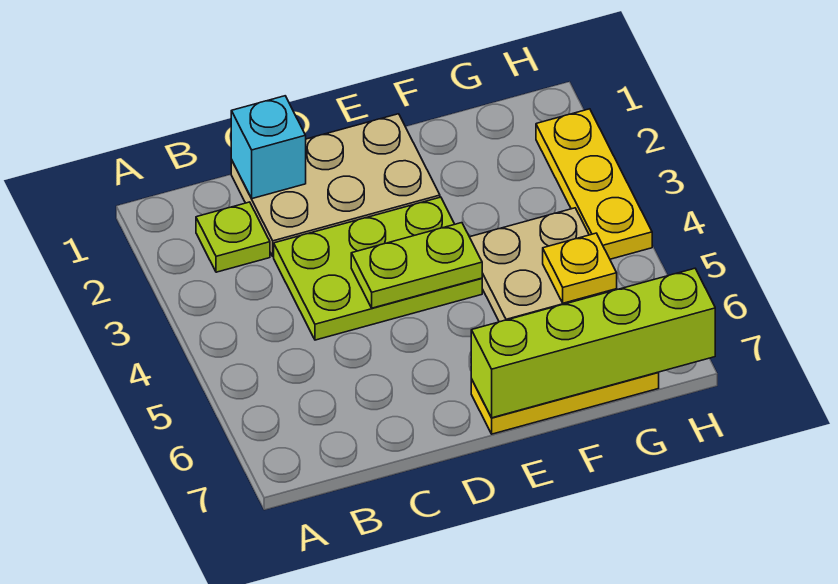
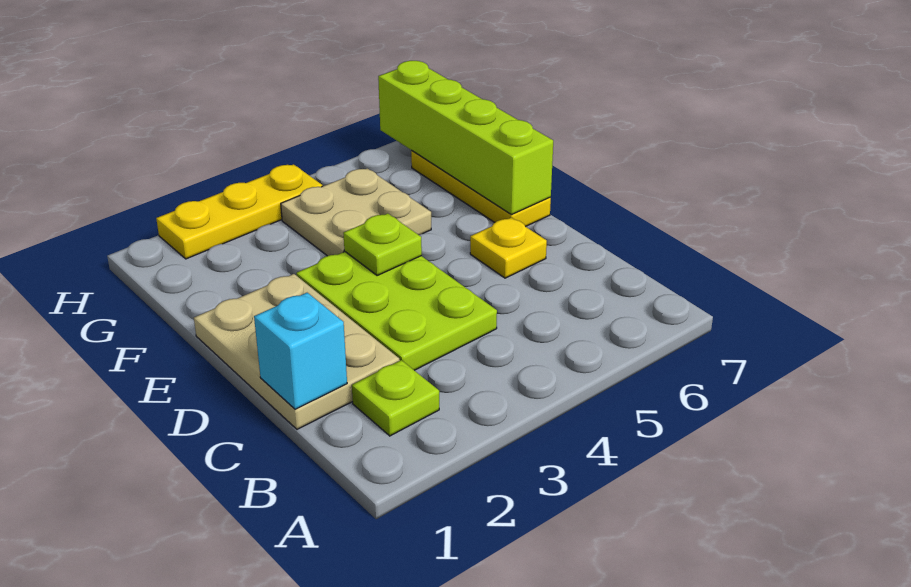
lime 1x2 plate [351,223,482,308] -> lime 1x1 plate [343,213,422,275]
yellow 1x1 plate [543,233,617,303] -> yellow 1x1 plate moved to [470,218,547,278]

